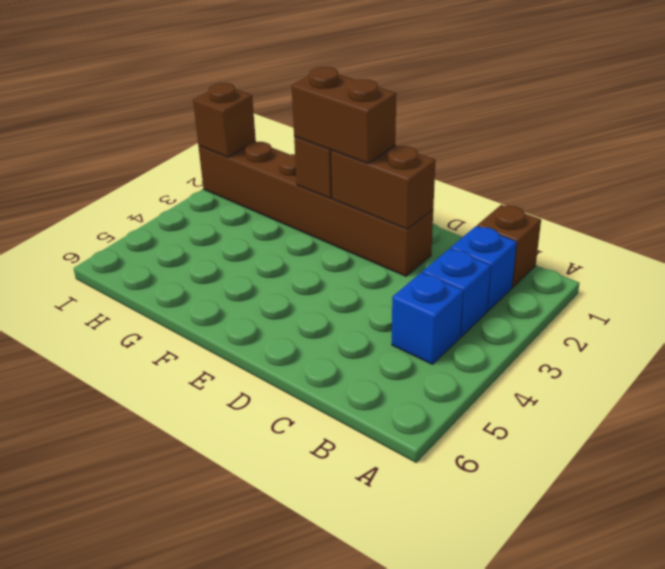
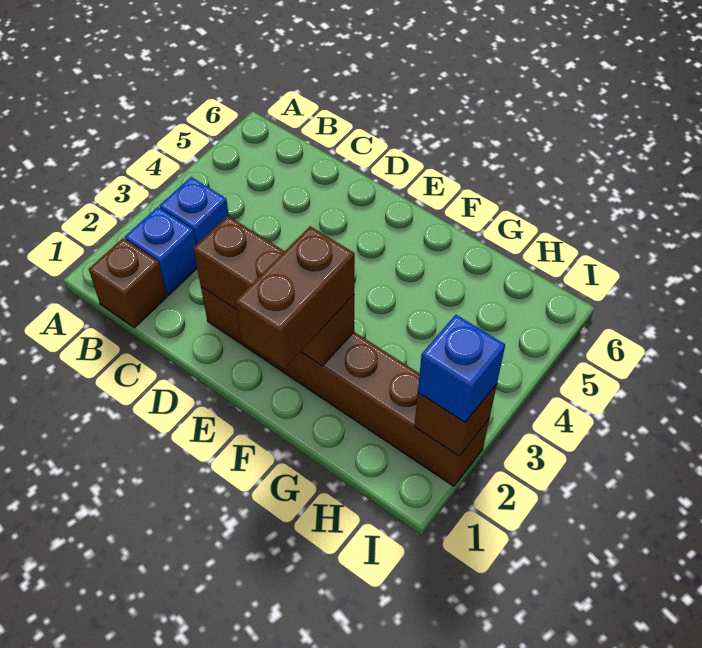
blue 1x1 brick [392,273,463,364] -> blue 1x1 brick moved to [418,315,505,422]
brown 1x2 brick [291,67,396,164] -> brown 1x2 brick turned to [235,226,355,369]

